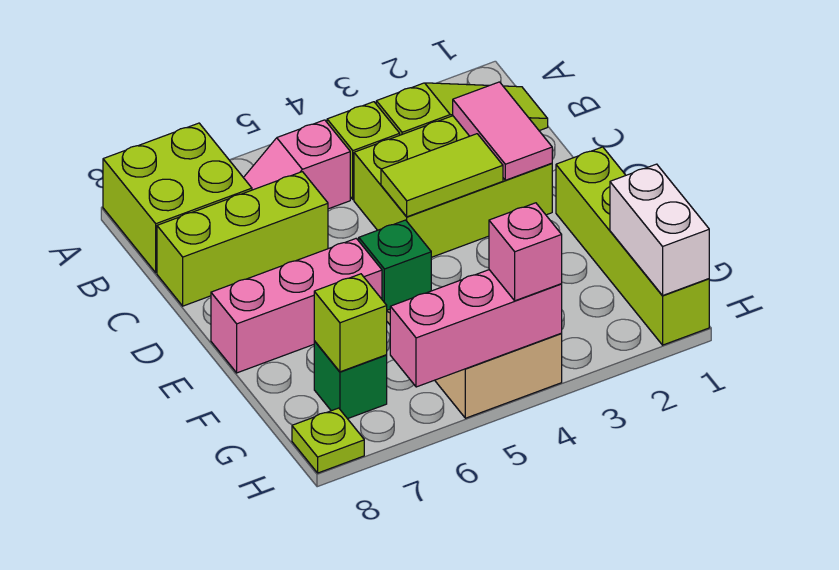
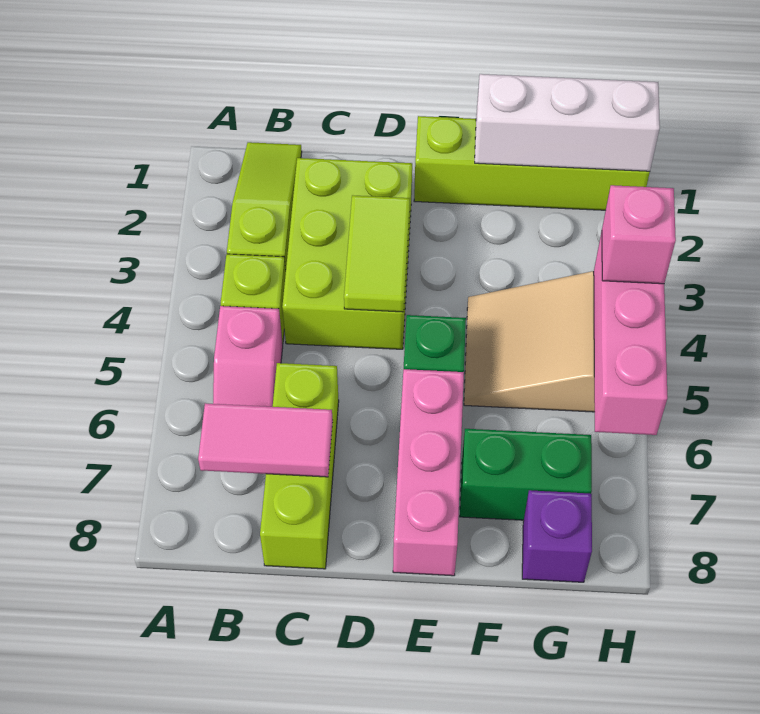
lime 2x2 brick [103,123,252,273] -> none
pink 1x2 tile [453,82,552,180] -> pink 1x2 tile moved to [198,403,333,477]
white 1x2 brick [610,164,709,296] -> white 1x3 brick [475,74,660,171]
green 1x1 brick [314,341,387,419] -> green 1x2 brick [460,429,592,520]
lime 1x1 brick [314,274,387,372] -> none
none -> purple 1x1 brick [522,490,592,582]
lime 1x1 plate [292,408,364,473] -> none

